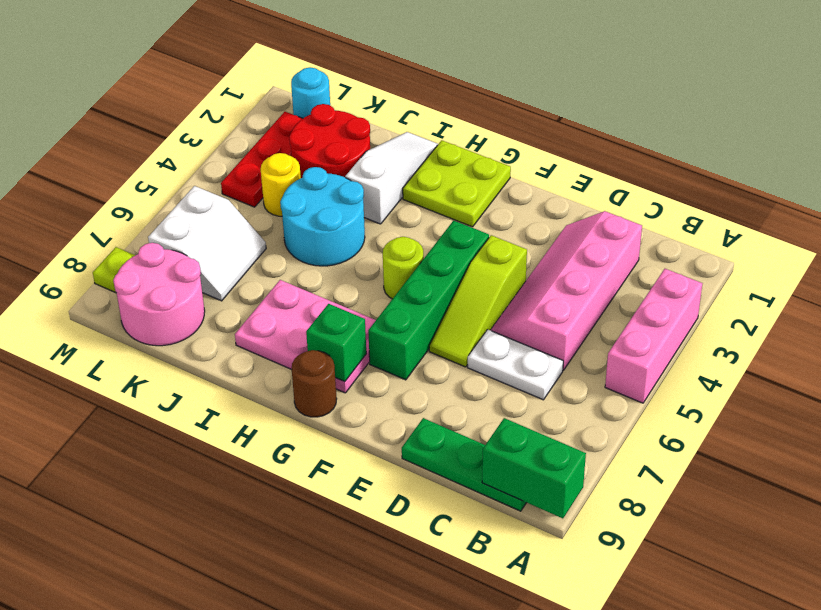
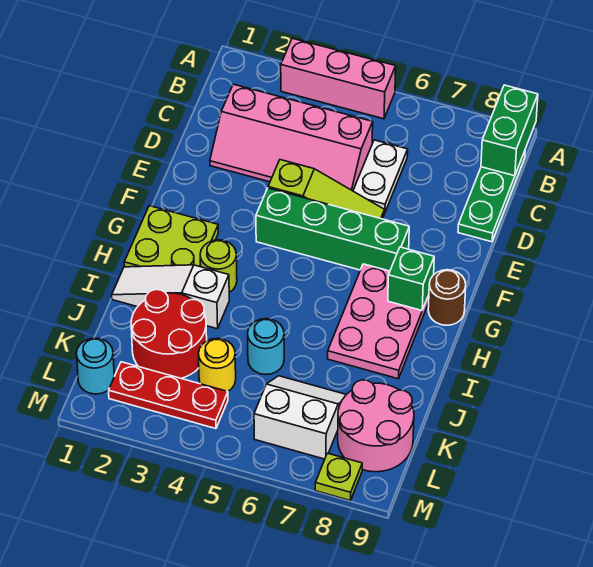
lime 1x1 round brick [383,237,424,299] -> lime 1x1 round brick moved to [200,240,237,293]
cyan 2x2 round brick [280,167,365,266] -> cyan 1x1 round brick [248,319,284,375]

